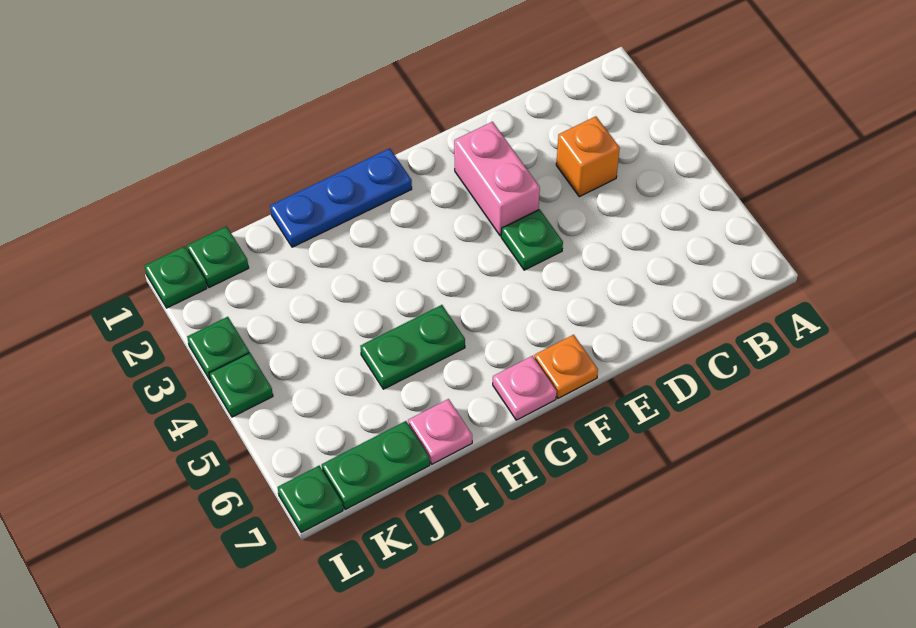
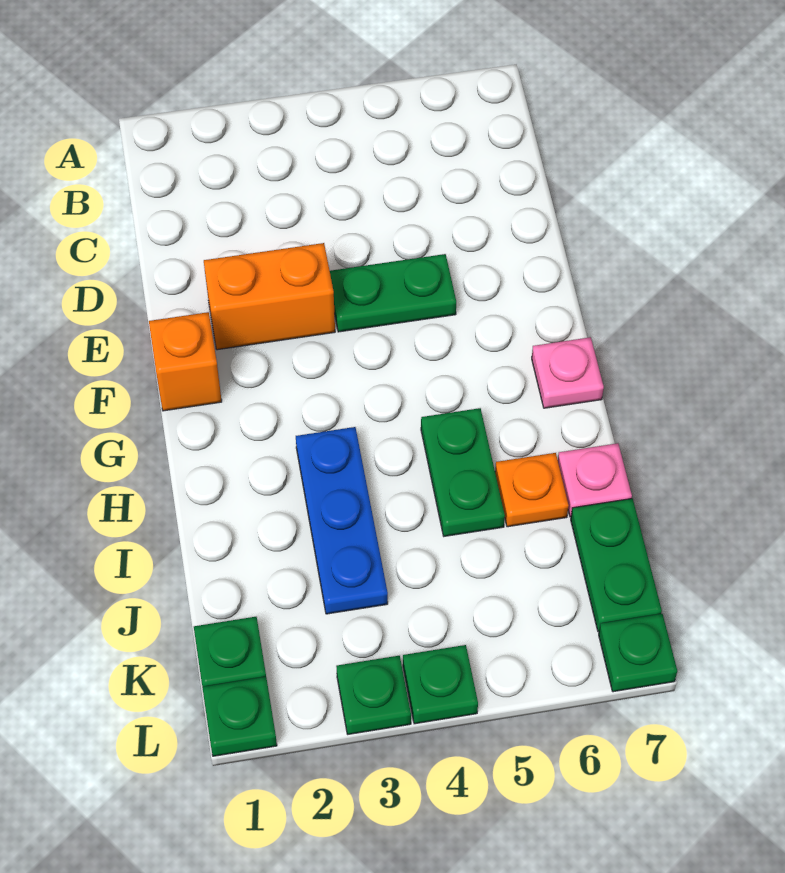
orange 1x1 brick [556,116,620,197] -> orange 1x1 brick moved to [149,312,222,411]
pink 1x2 brick [454,122,540,236] -> orange 1x2 brick [204,243,335,350]
green 1x1 plate [501,209,563,270] -> green 1x2 plate [330,254,456,332]
orange 1x1 plate [534,335,598,398] -> orange 1x1 plate moved to [495,453,569,527]
blue 1x3 plate [270,148,412,247] -> blue 1x3 plate moved to [296,427,388,614]

